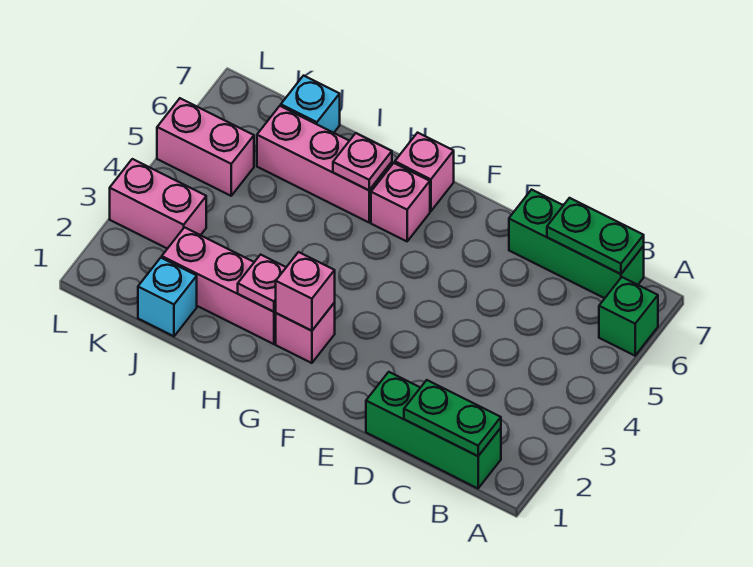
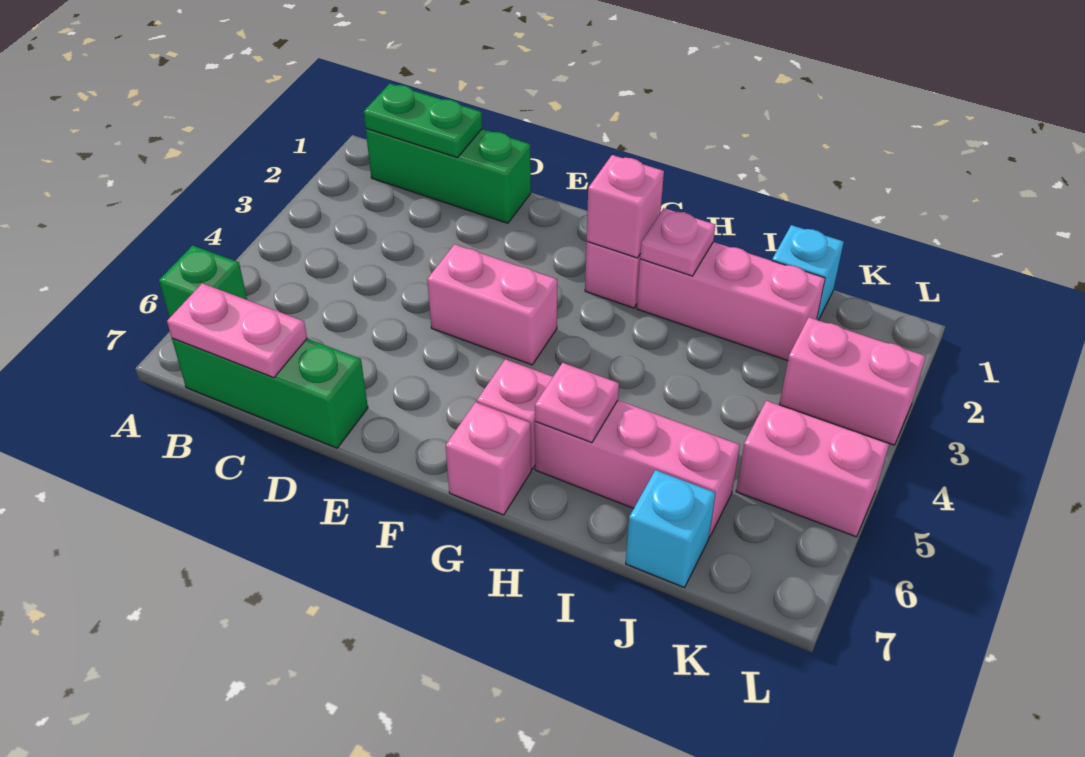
green 1x2 plate [547,198,644,274] -> pink 1x2 plate [167,283,307,378]
none -> pink 1x2 brick [427,244,557,365]

